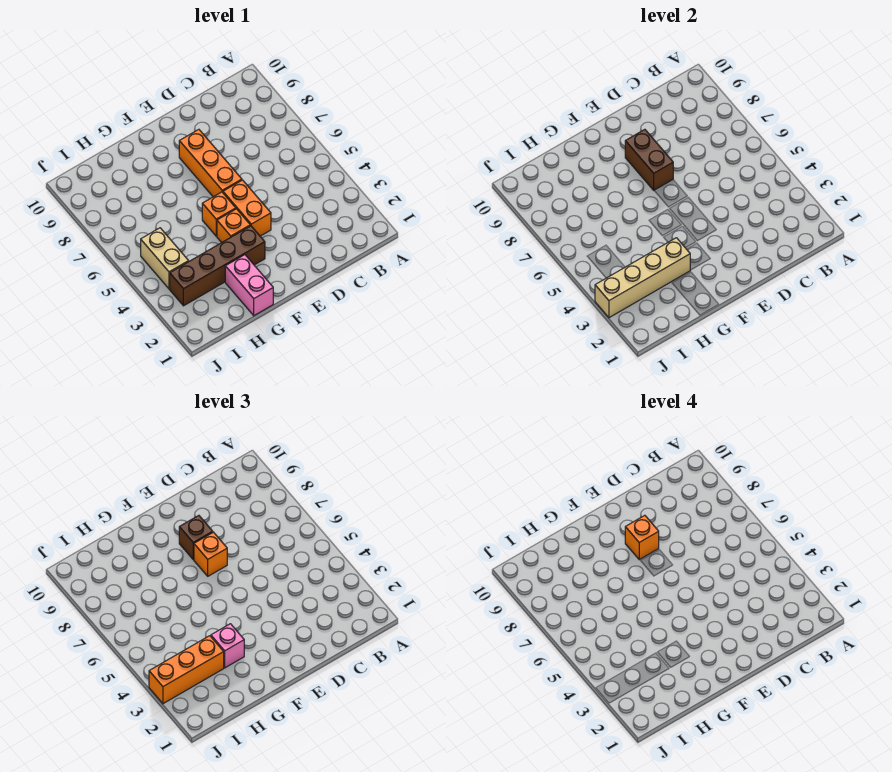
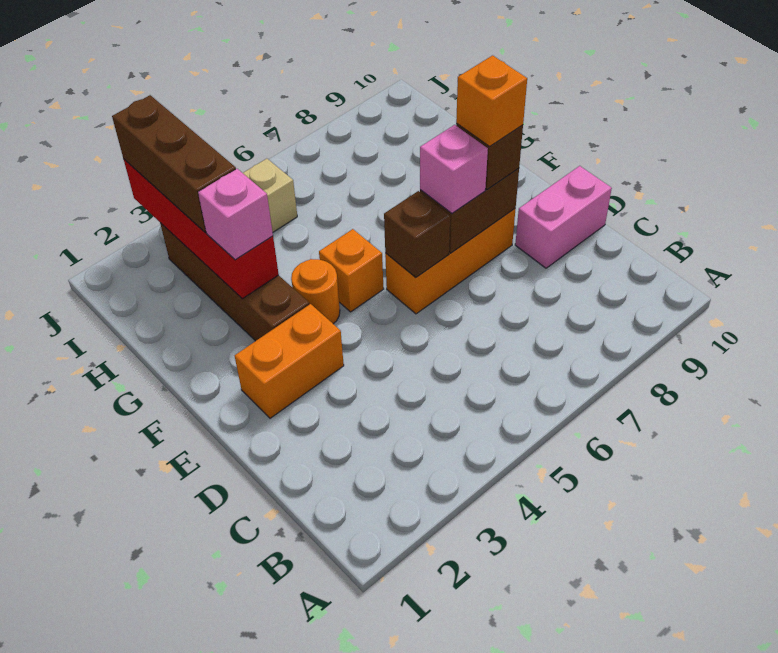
orange 1x2 brick [223,180,271,236] -> orange 1x2 brick moved to [235,304,344,418]
none -> brown 1x1 brick [384,191,450,277]
orange 1x1 brick [194,532,227,576] -> pink 1x1 brick [420,125,488,213]
orange 1x1 brick [217,209,250,243] -> orange 1x1 round brick [291,259,340,324]
pink 1x2 brick [225,255,273,316] -> pink 1x2 brick moved to [515,166,612,268]
tan 1x4 brick [595,238,690,318] -> red 1x4 brick [124,160,279,299]
orange 1x3 brick [149,636,224,704] -> brown 1x3 brick [112,95,236,233]

